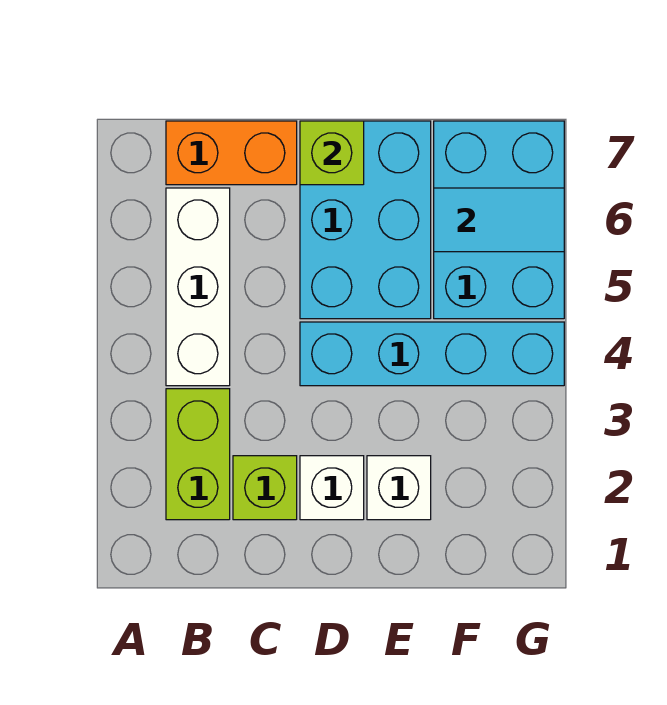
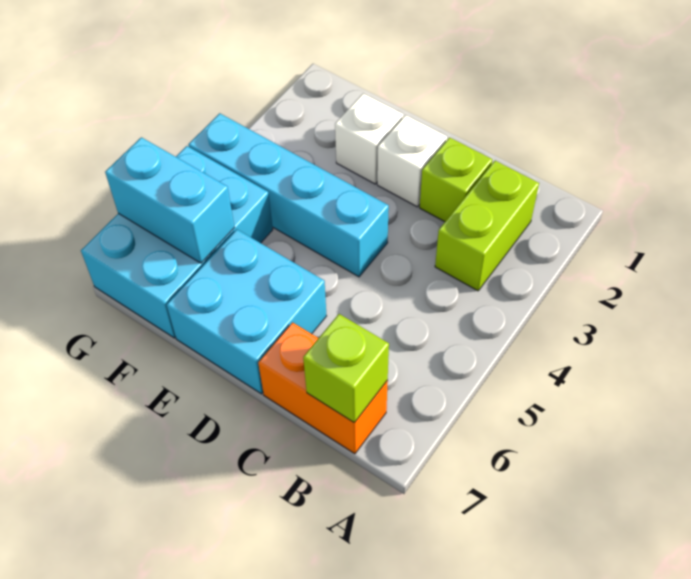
white 1x3 brick [166,188,230,386] -> none
cyan 2x3 brick [300,121,431,319] -> cyan 2x2 brick [167,229,326,394]
lime 1x1 brick [300,121,364,185] -> lime 1x1 brick moved to [303,314,389,423]
cyan 1x2 tile [434,188,564,252] -> cyan 1x2 brick [105,137,235,263]

